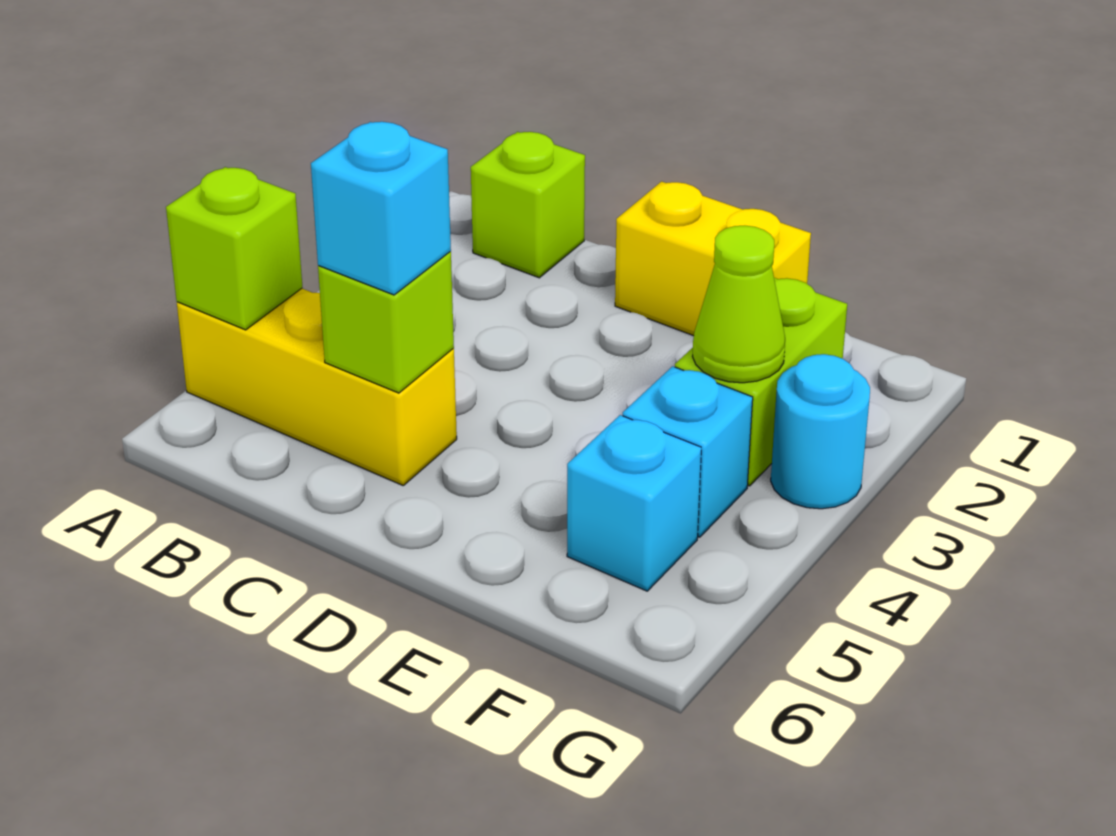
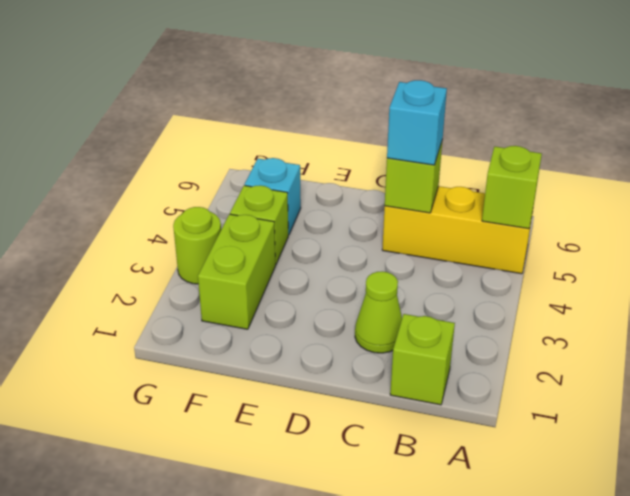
yellow 1x2 brick [615,182,811,336] -> none
lime 1x1 cone [693,226,785,383] -> lime 1x1 cone moved to [355,271,402,353]
cyan 1x1 brick [623,366,753,537] -> lime 1x1 brick [230,185,288,264]
cyan 1x1 round brick [771,354,870,509] -> lime 1x1 round brick [173,207,221,284]

